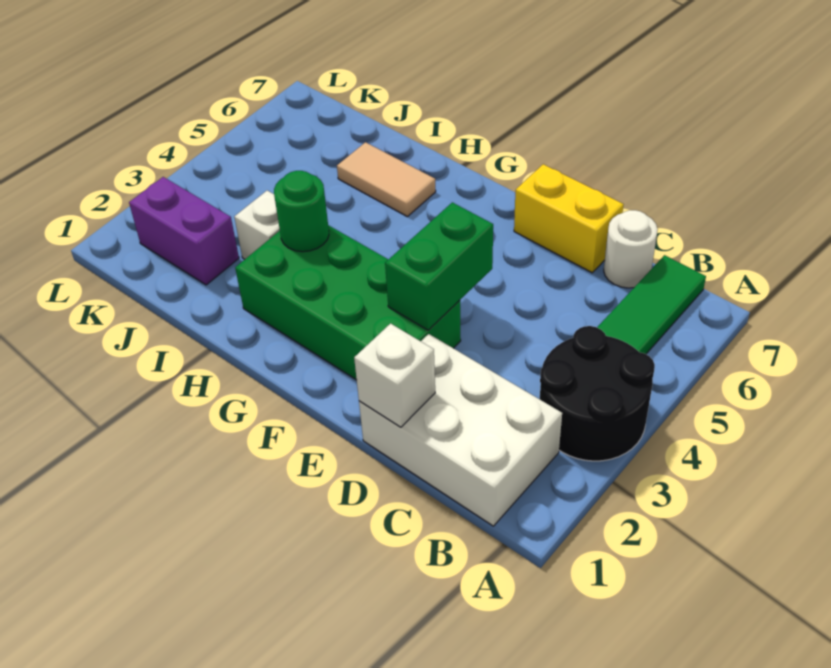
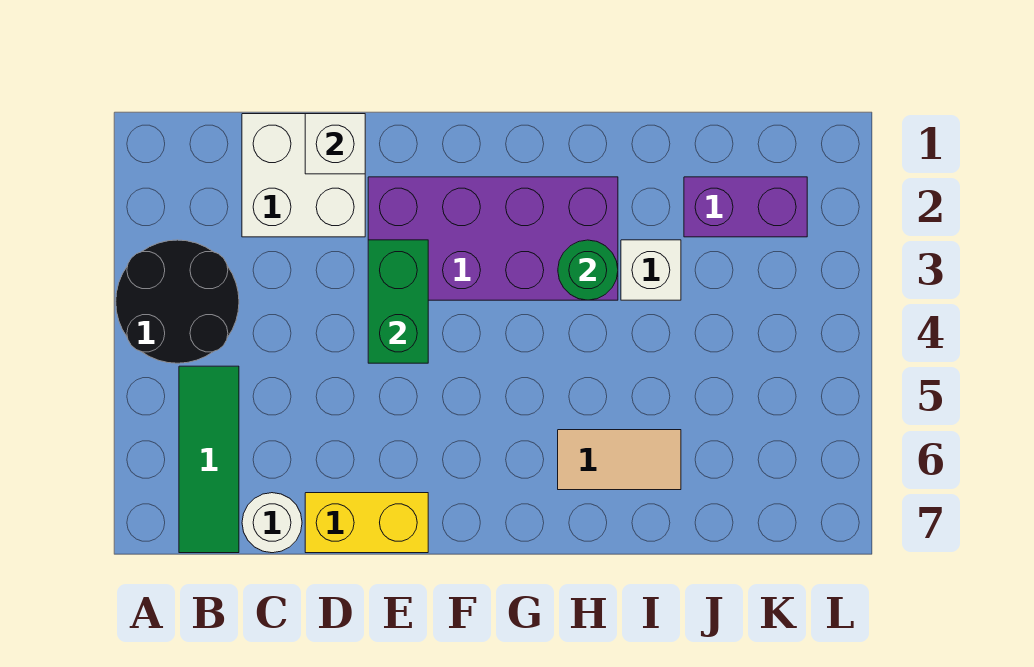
white 2x3 brick [359,334,562,526] -> white 2x2 brick [242,114,365,237]
green 2x4 brick [235,225,461,380] -> purple 2x4 brick [368,177,618,300]

